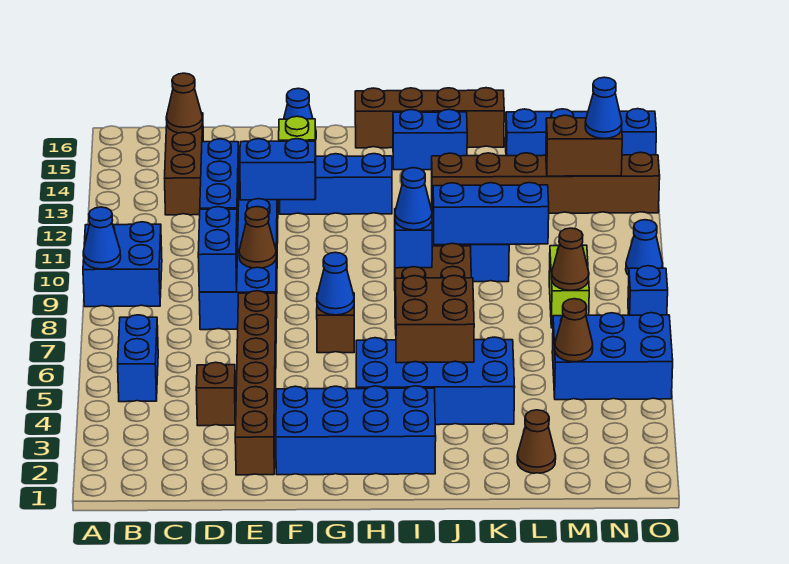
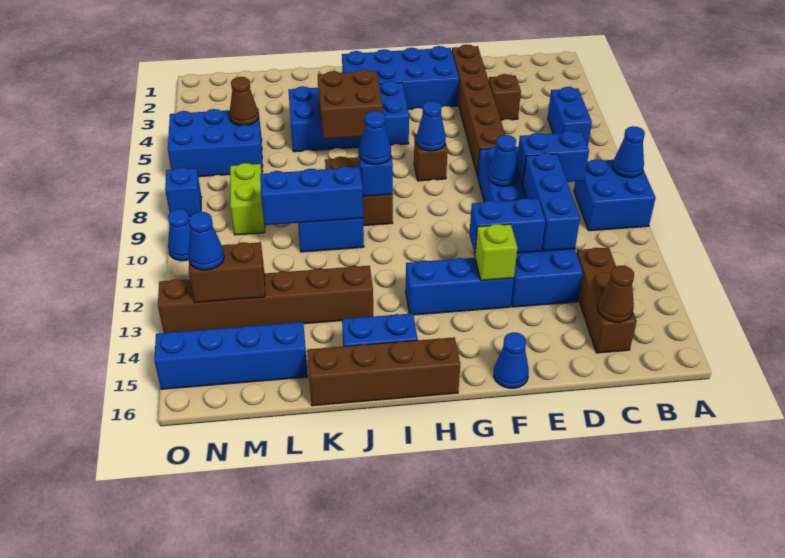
blue 1x2 brick [198,207,238,292] -> blue 1x2 brick turned to [517,131,589,185]
brown 1x1 cone [239,207,276,268] -> blue 1x1 cone [488,135,519,186]
brown 1x1 cone [517,410,556,473] -> none
brown 1x1 cone [552,228,589,290] -> none

